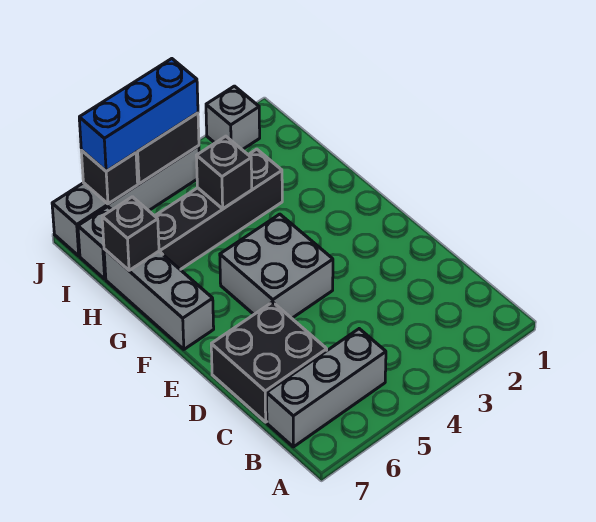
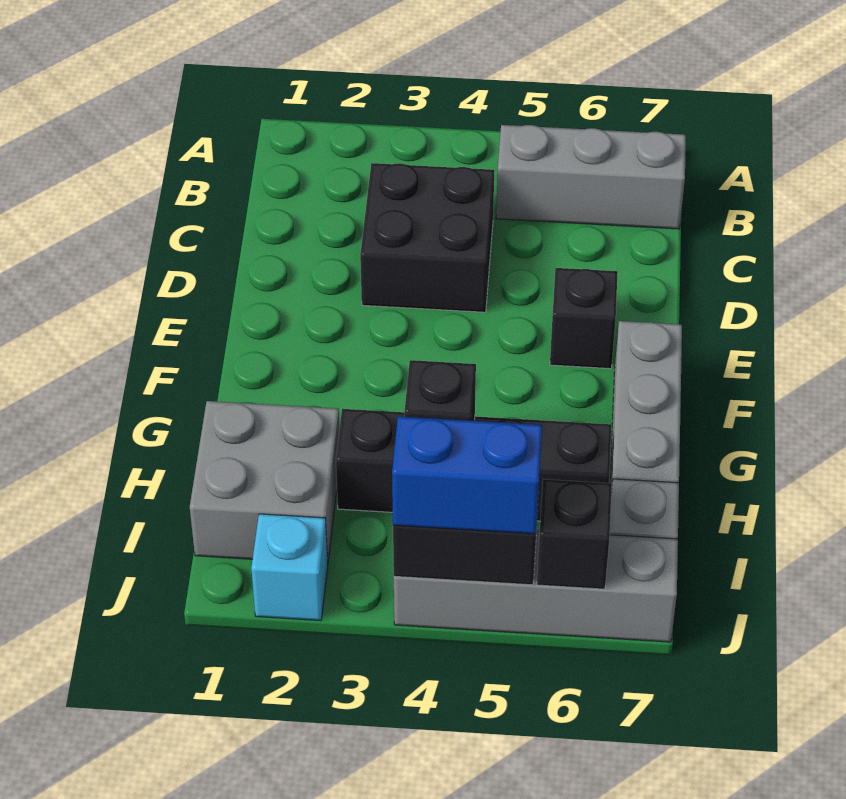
black 2x2 brick [211,302,327,422] -> black 2x2 brick moved to [360,163,494,312]
grey 2x2 brick [220,214,333,318] -> grey 2x2 brick moved to [190,401,339,561]
black 1x1 brick [102,197,159,270] -> black 1x1 brick moved to [550,268,618,369]
grey 1x1 brick [206,86,260,150] -> cyan 1x1 brick [251,514,328,620]
blue 1x3 brick [79,59,198,171] -> blue 1x2 brick [392,417,542,534]

